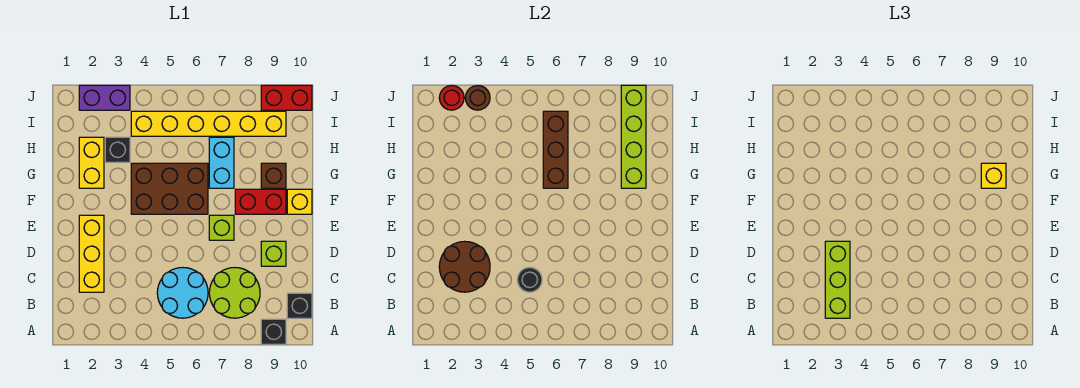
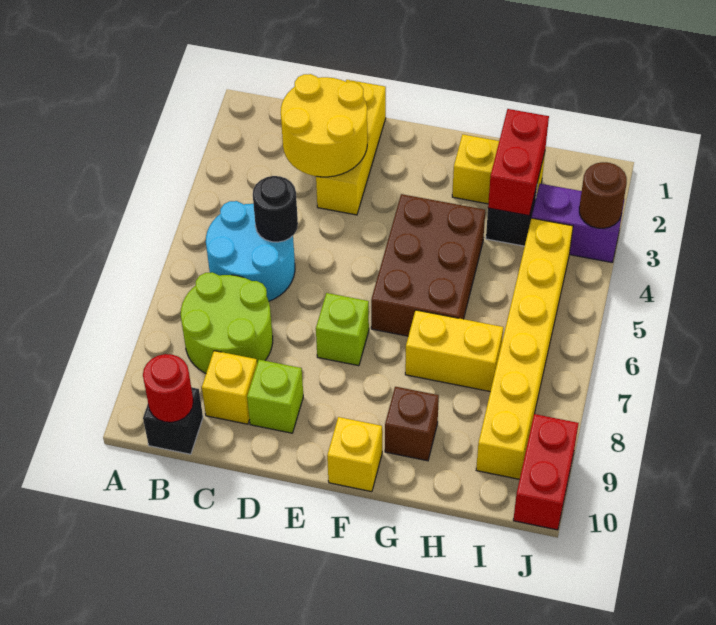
black 1x1 brick [261,319,286,344] -> none
lime 1x3 brick [825,241,850,318] -> none
yellow 1x3 brick [79,215,104,292] -> yellow 1x3 brick turned to [316,80,386,215]
brown 2x2 round brick [439,241,490,292] -> yellow 2x2 round brick [281,74,367,177]
red 1x2 brick [235,189,286,214] -> red 1x2 brick moved to [488,109,549,216]
brown 1x3 brick [543,111,568,188] -> none
cyan 1x2 brick [209,137,234,188] -> yellow 1x2 brick [405,310,503,391]
lime 1x4 brick [621,85,646,188] -> none
yellow 1x1 brick [981,163,1006,188] -> yellow 1x1 brick moved to [202,351,257,424]
purple 1x2 brick [79,85,130,110] -> purple 1x2 brick turned to [532,184,624,262]
red 1x1 round brick [439,86,464,110] -> red 1x1 round brick moved to [143,354,193,422]

